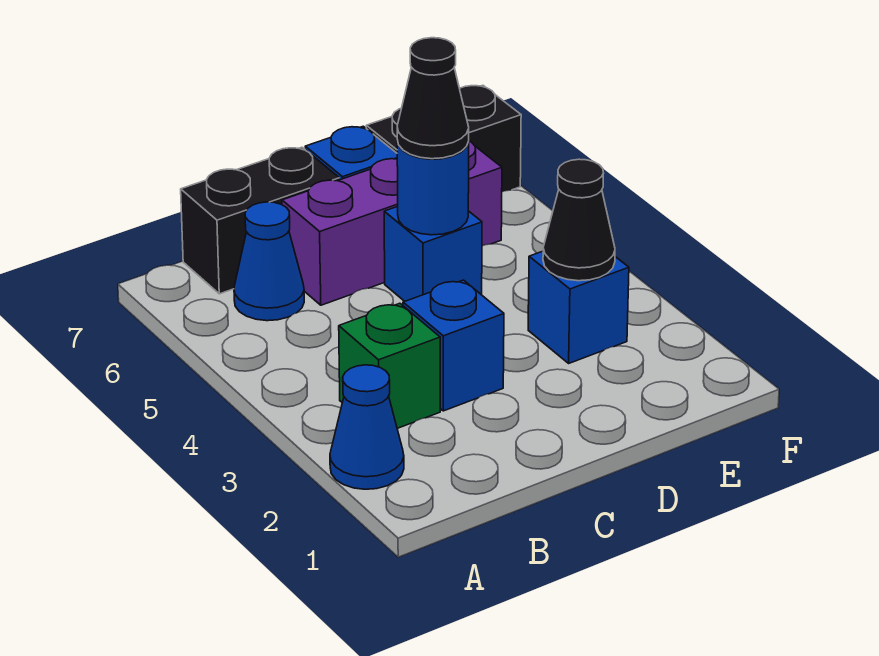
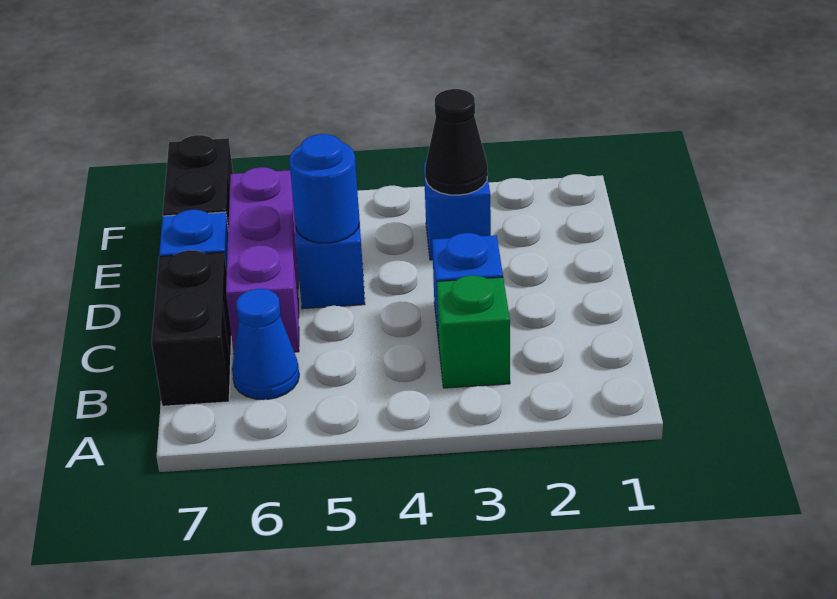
blue 1x1 cone [330,365,404,489] -> none
black 1x1 cone [397,38,469,159] -> none

